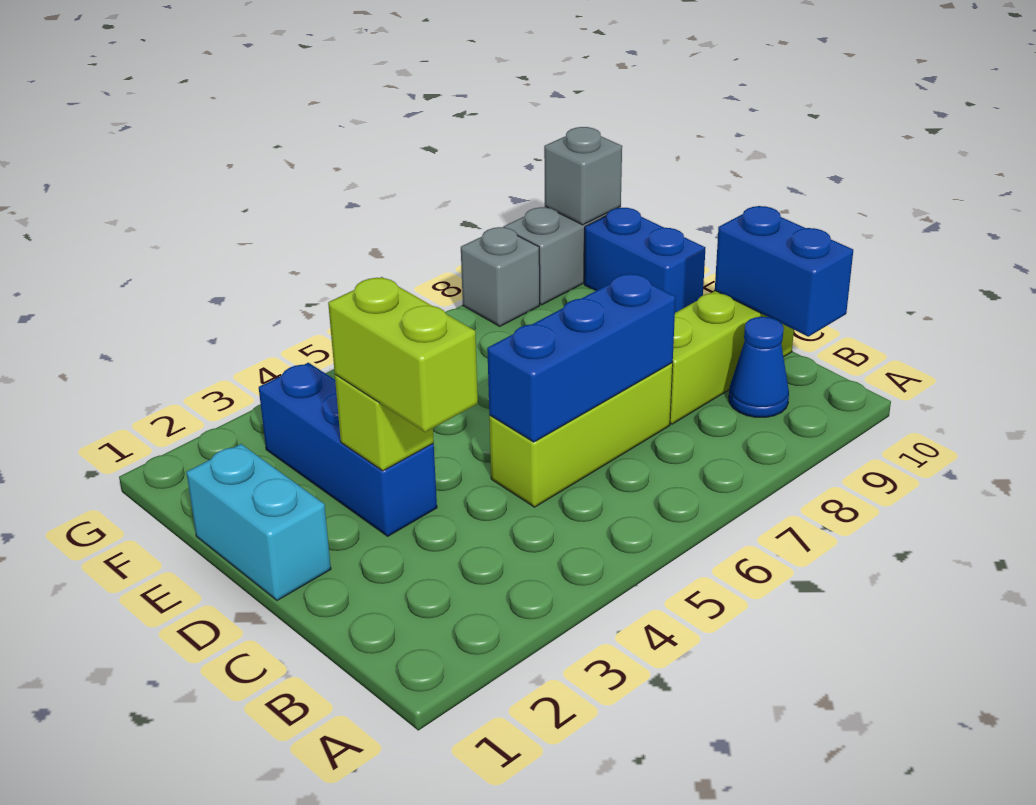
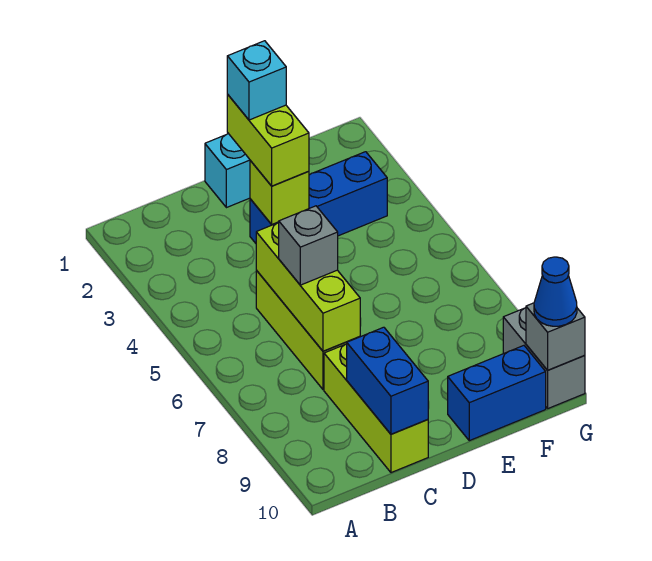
blue 1x1 cone [729,317,789,417] -> blue 1x1 cone moved to [534,257,577,326]
blue 1x2 brick [715,206,853,337] -> blue 1x2 brick turned to [347,327,428,434]
lime 1x2 brick [328,277,478,432] -> lime 1x2 brick turned to [227,95,309,186]
blue 1x3 brick [487,273,676,442] -> lime 1x3 brick [256,222,360,351]
none -> cyan 1x1 brick [227,41,286,120]
grey 1x1 brick [461,227,540,326] -> grey 1x1 brick moved to [279,206,338,285]

